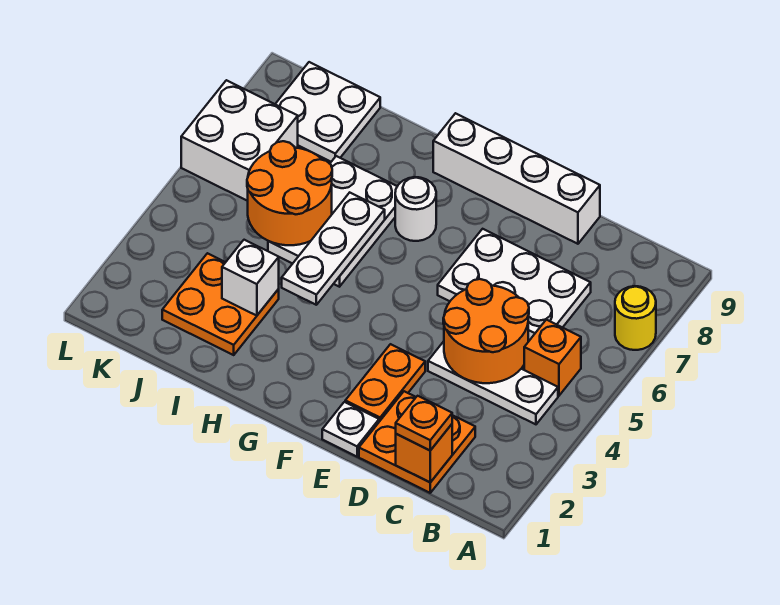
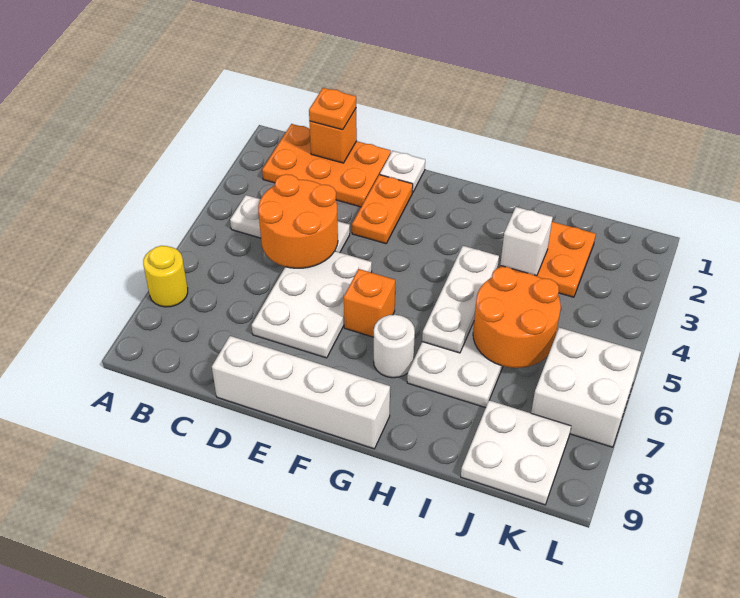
orange 1x1 brick [524,320,581,396] -> orange 1x1 brick moved to [344,269,395,337]
orange 2x2 plate [359,391,475,493] -> orange 2x3 plate [262,124,391,207]
white 2x3 plate [438,229,591,341] -> white 2x3 plate turned to [252,251,372,358]

